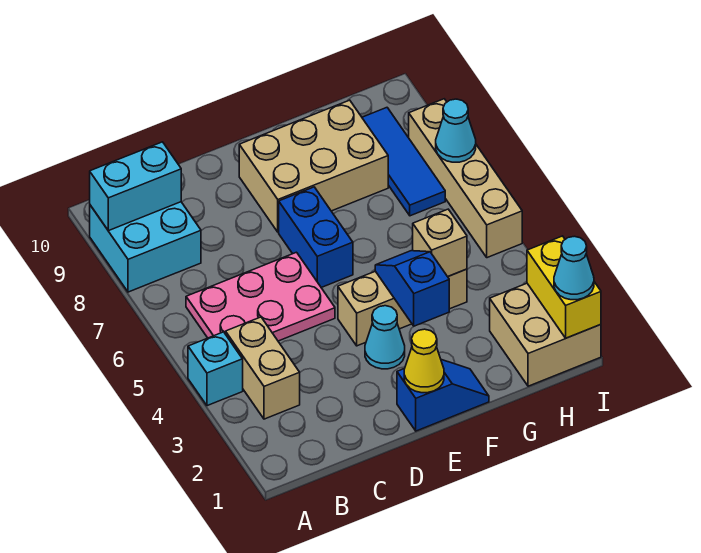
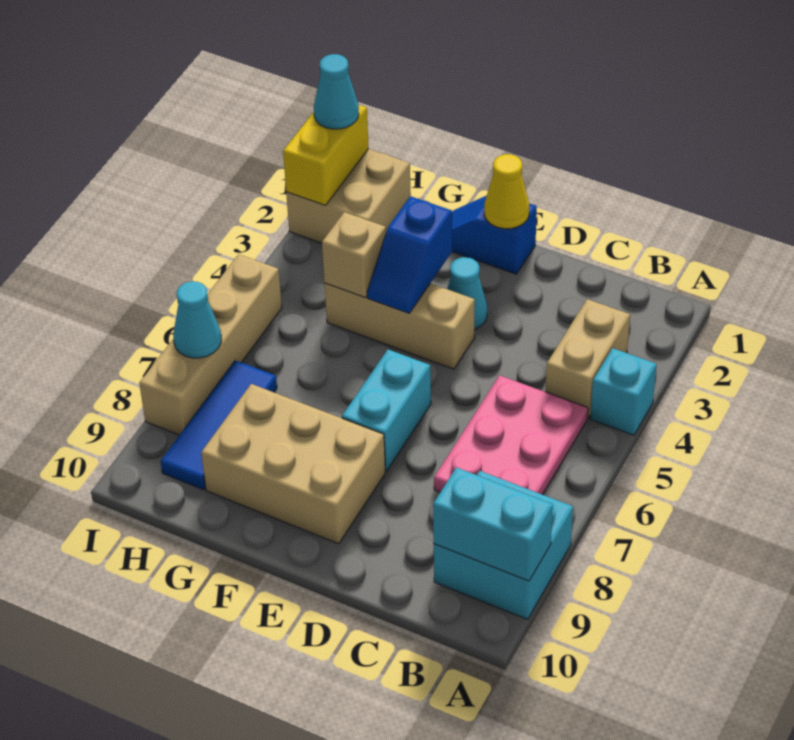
pink 2x3 plate [186,252,335,341] -> pink 2x3 plate turned to [434,375,588,495]
blue 1x2 brick [279,187,353,288] -> cyan 1x2 brick [342,350,431,471]

